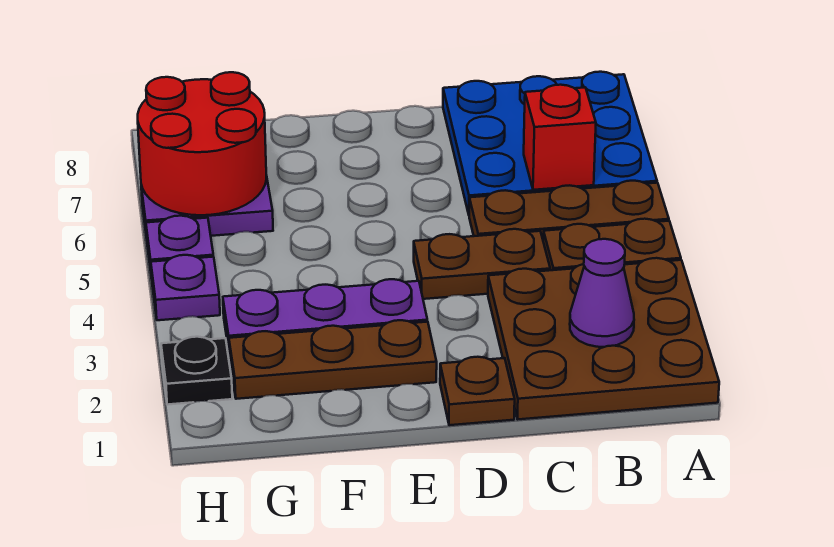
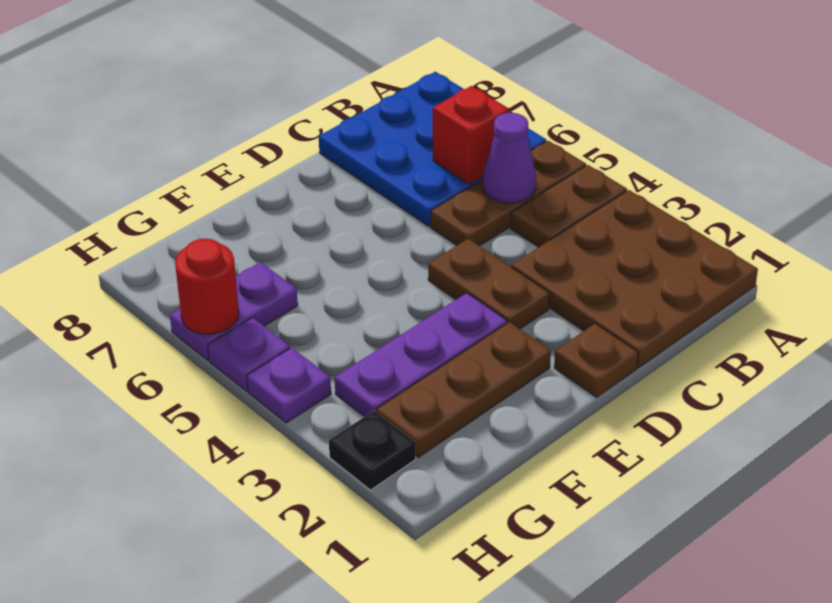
purple 1x1 cone [570,239,634,347] -> purple 1x1 cone moved to [483,113,536,203]
brown 1x2 plate [414,229,550,299] -> brown 1x2 plate turned to [428,239,550,329]
red 2x2 round brick [138,72,266,215] -> red 1x1 round brick [175,239,239,334]

